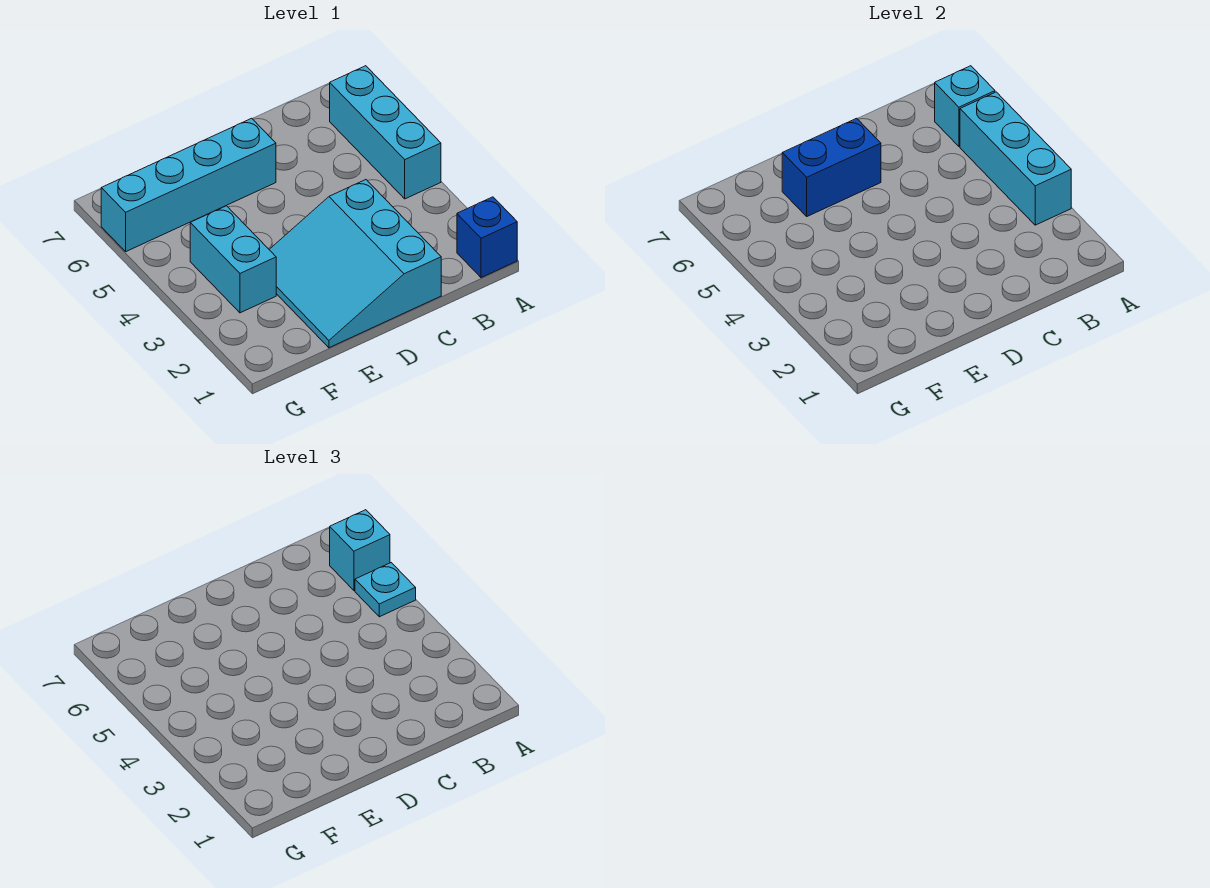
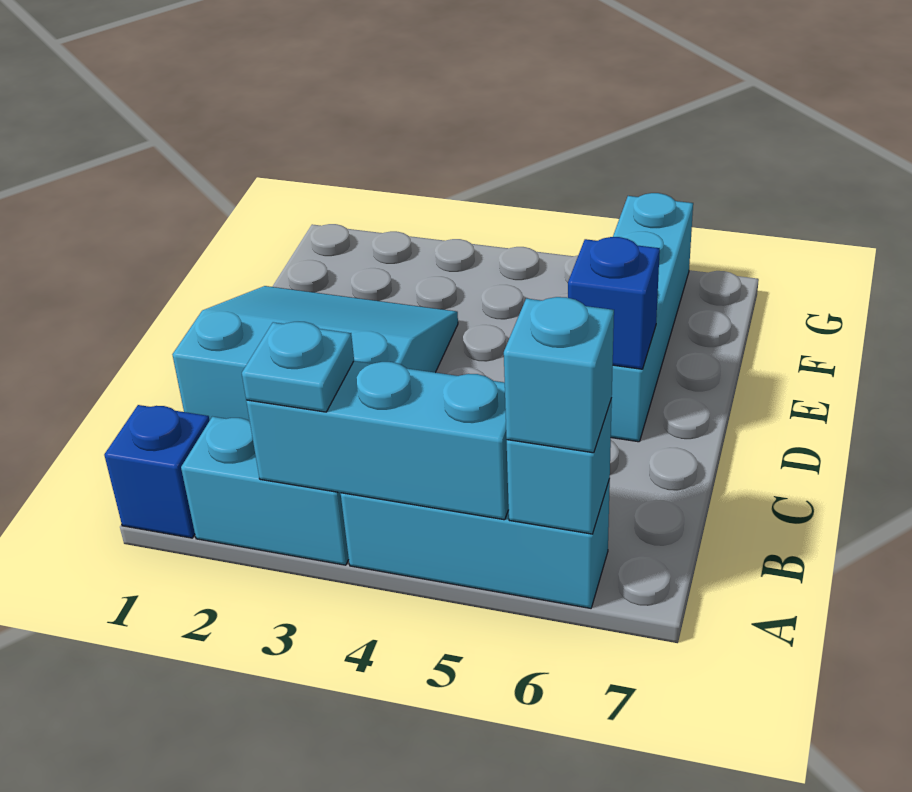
cyan 1x1 plate [355,563,416,617] -> cyan 1x1 plate moved to [242,322,354,412]
blue 1x2 brick [782,118,881,216] -> blue 1x1 brick [568,237,660,369]
cyan 1x2 brick [190,206,276,313] -> cyan 1x2 brick moved to [181,417,349,565]

